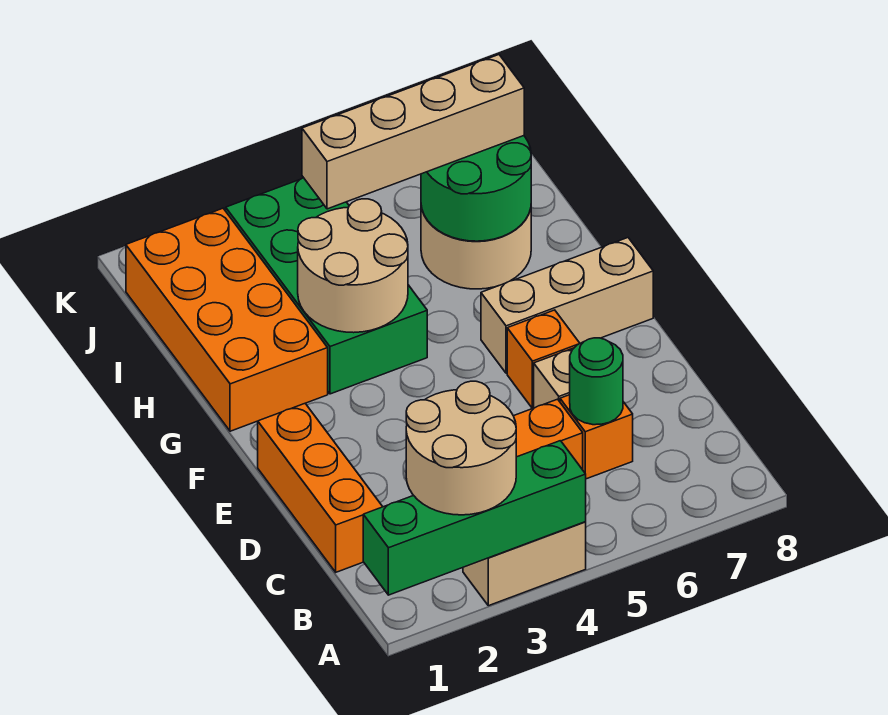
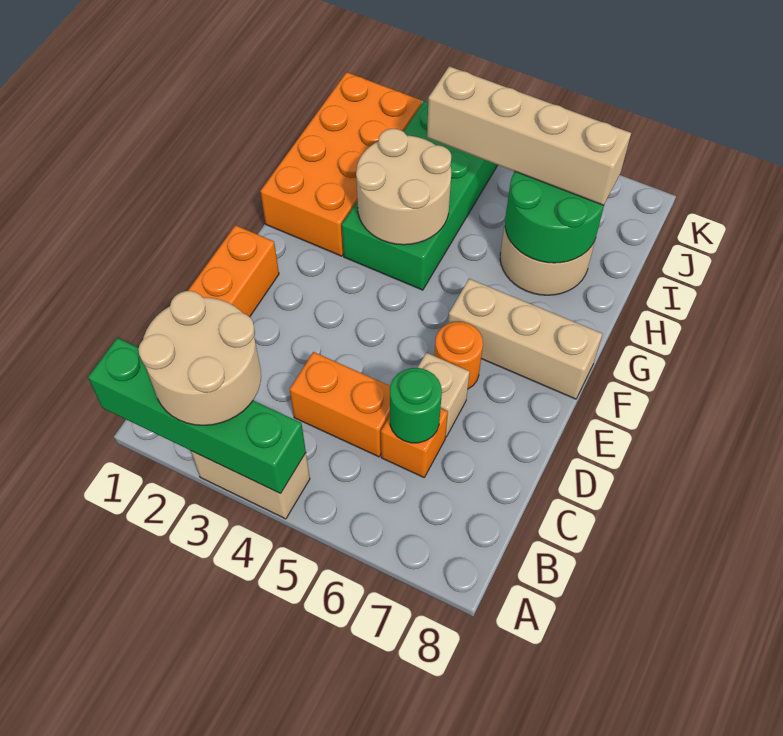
orange 1x1 brick [507,310,580,408] -> orange 1x1 round brick [434,322,483,389]

